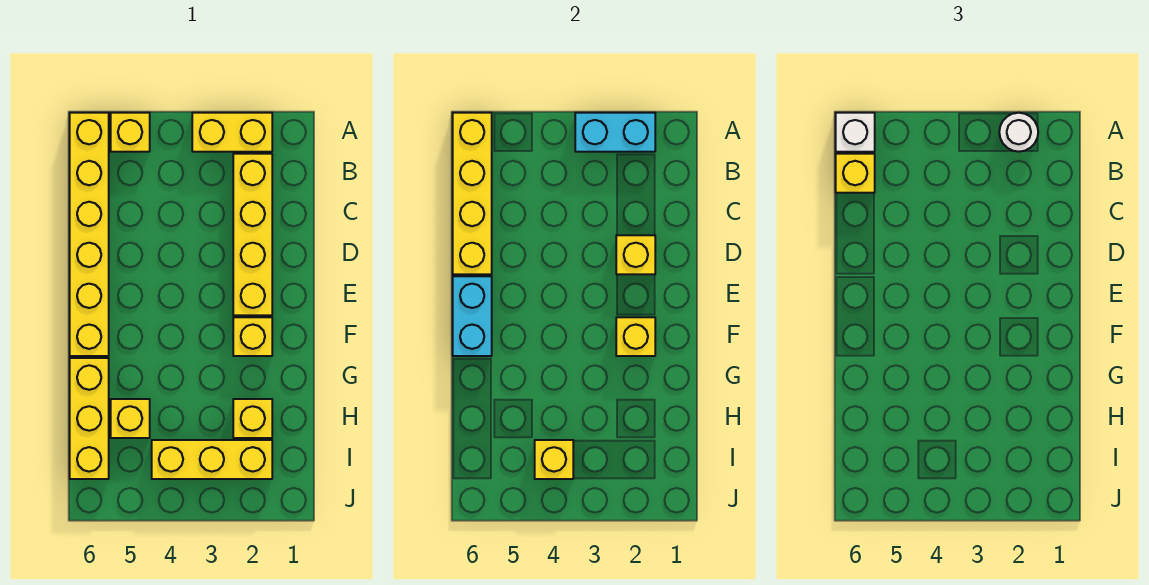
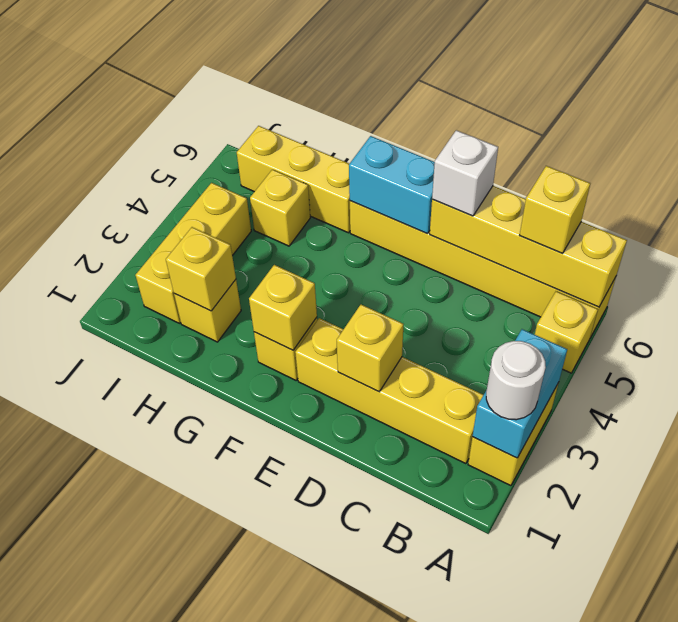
white 1x1 brick [836,113,875,152] -> white 1x1 brick moved to [432,130,498,216]
yellow 1x1 brick [535,440,573,479] -> yellow 1x1 brick moved to [166,227,236,311]

